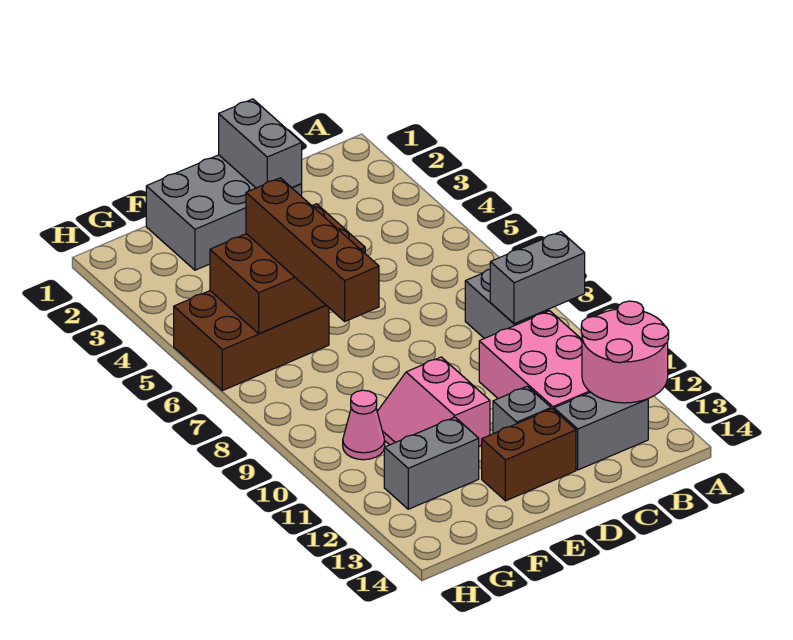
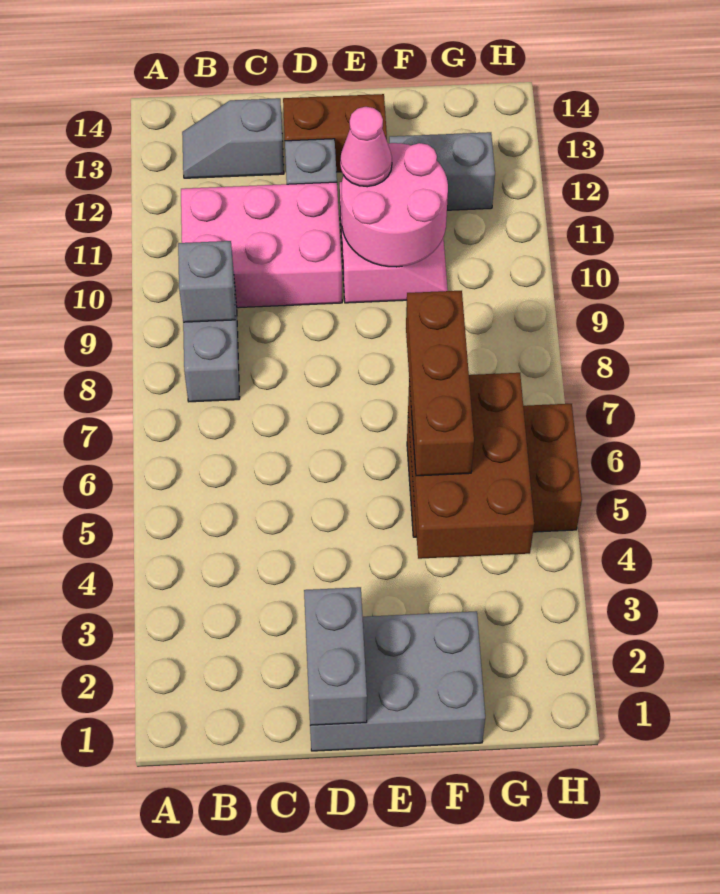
grey 1x2 brick [490,232,585,324] -> grey 1x1 brick [178,241,235,322]
pink 2x2 round brick [581,301,669,403] -> pink 2x2 round brick moved to [342,143,448,267]
pink 2x3 brick [479,311,590,410] -> pink 2x3 brick turned to [181,182,342,308]
grey 1x2 brick [554,392,648,470] -> grey 1x2 slope [182,98,284,178]
brown 2x3 brick [210,204,365,334] -> brown 2x3 brick turned to [408,373,534,559]
brown 1x4 brick [246,178,379,321] -> brown 1x3 brick [406,291,474,476]
pink 1x1 cone [343,390,385,460] -> pink 1x1 cone moved to [340,107,392,187]

